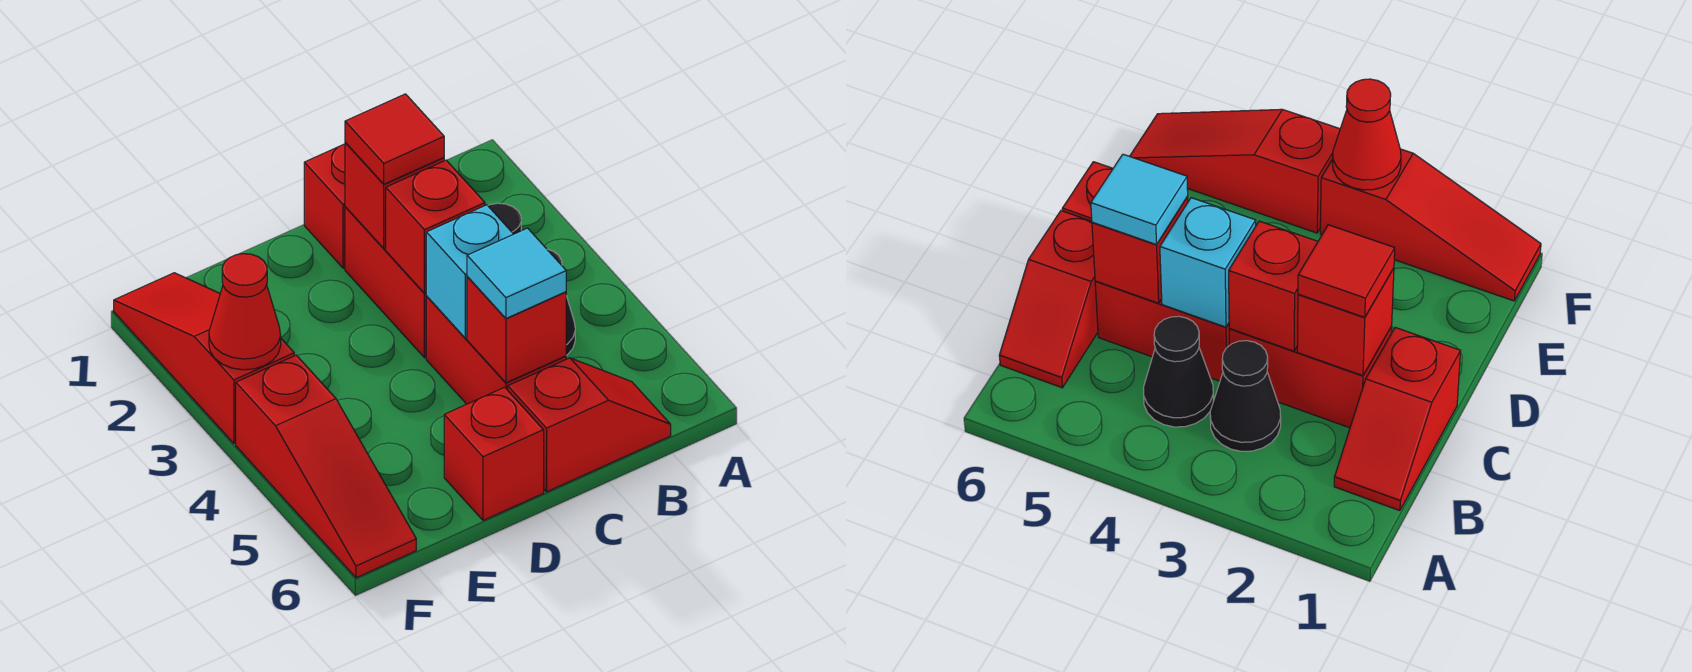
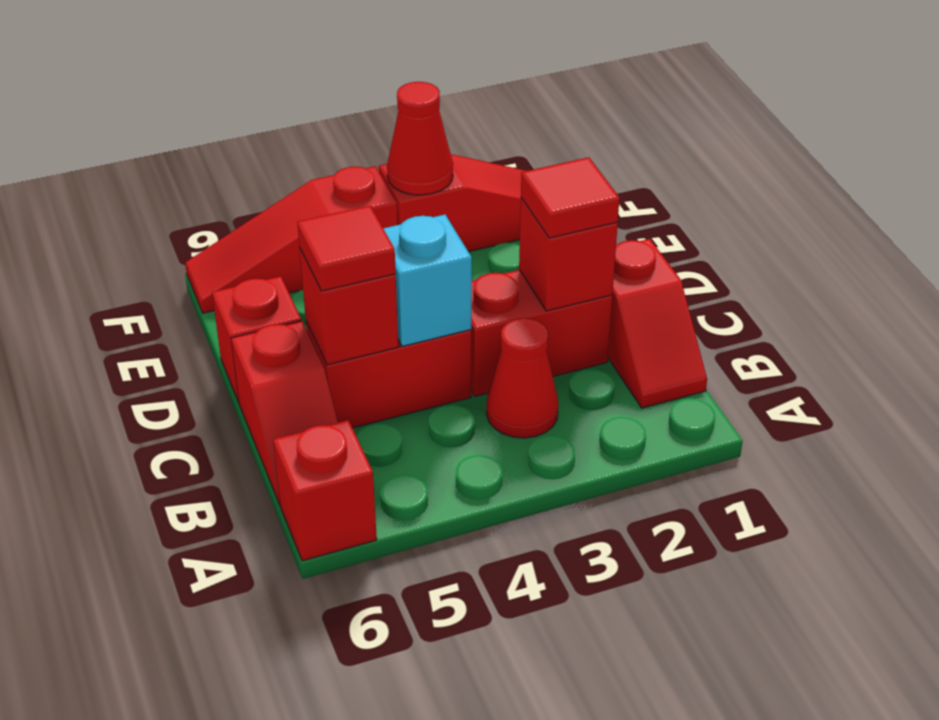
black 1x1 cone [1210,341,1281,451] -> red 1x1 cone [486,318,558,438]
black 1x1 cone [1144,316,1213,427] -> none
red 1x1 brick [386,160,485,293] -> red 1x1 brick moved to [273,420,377,561]
cyan 1x1 tile [467,228,566,318] -> red 1x1 tile [297,206,396,291]

